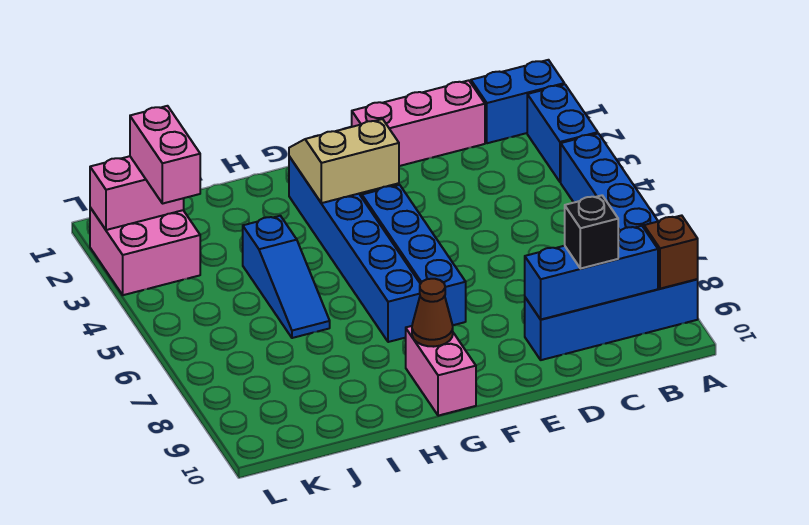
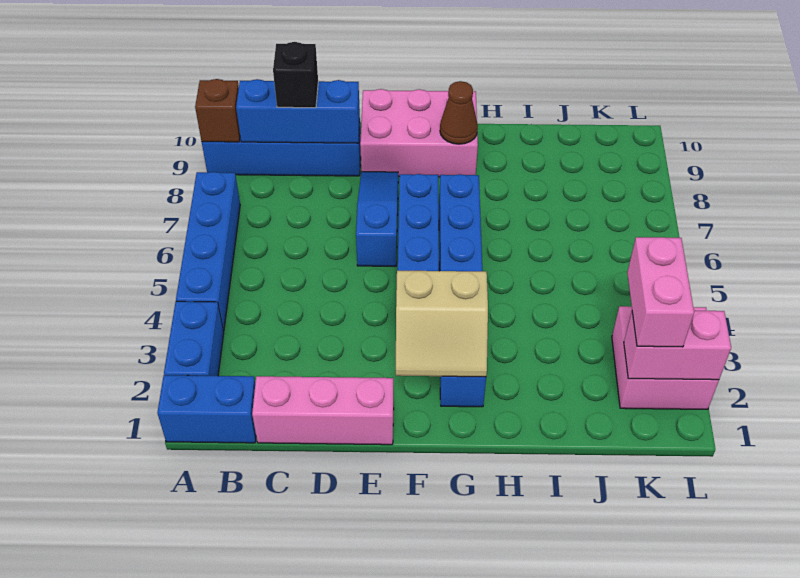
pink 1x2 brick [406,326,476,416] -> pink 2x3 brick [360,89,478,177]
blue 1x3 slope [243,216,330,338] -> blue 1x3 slope moved to [356,172,398,266]

